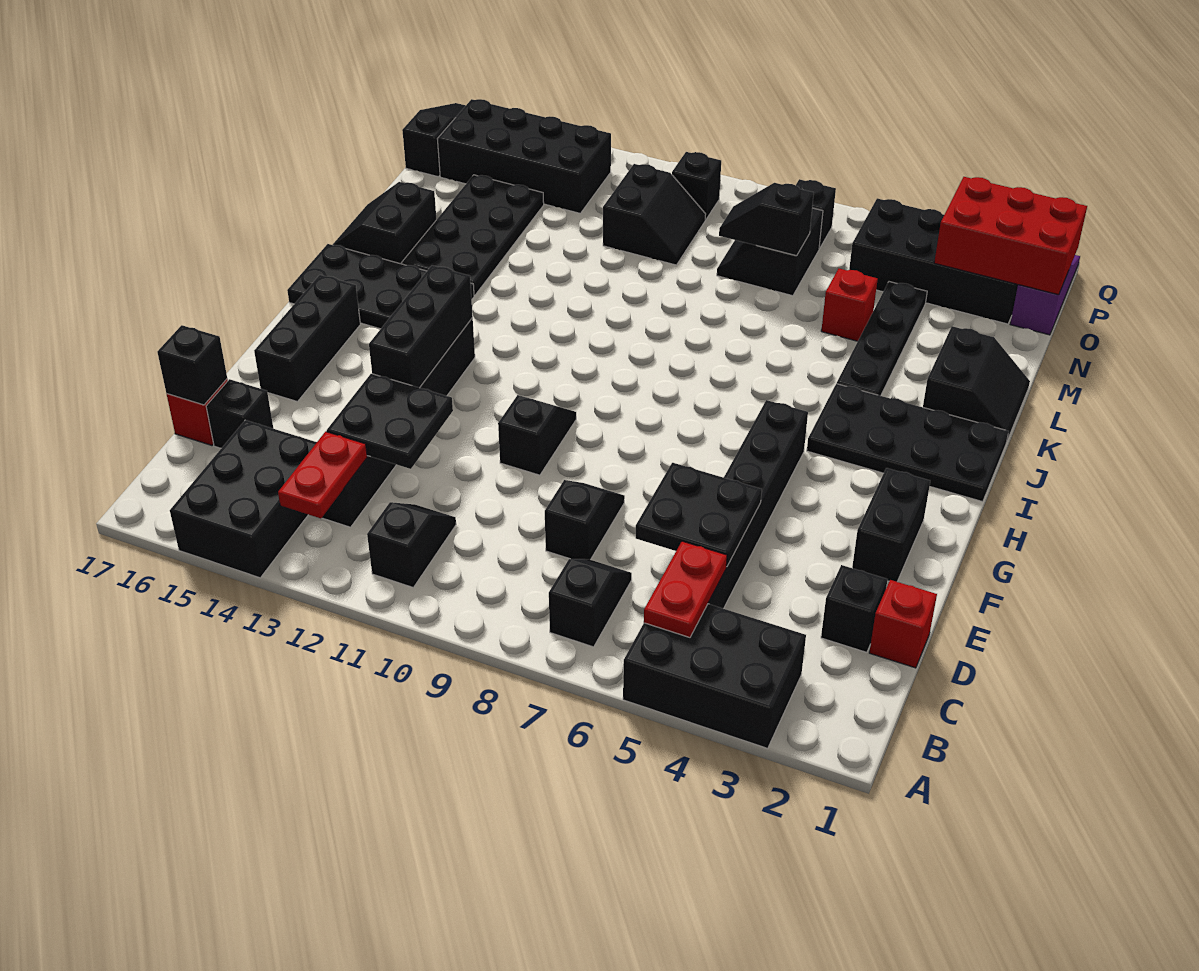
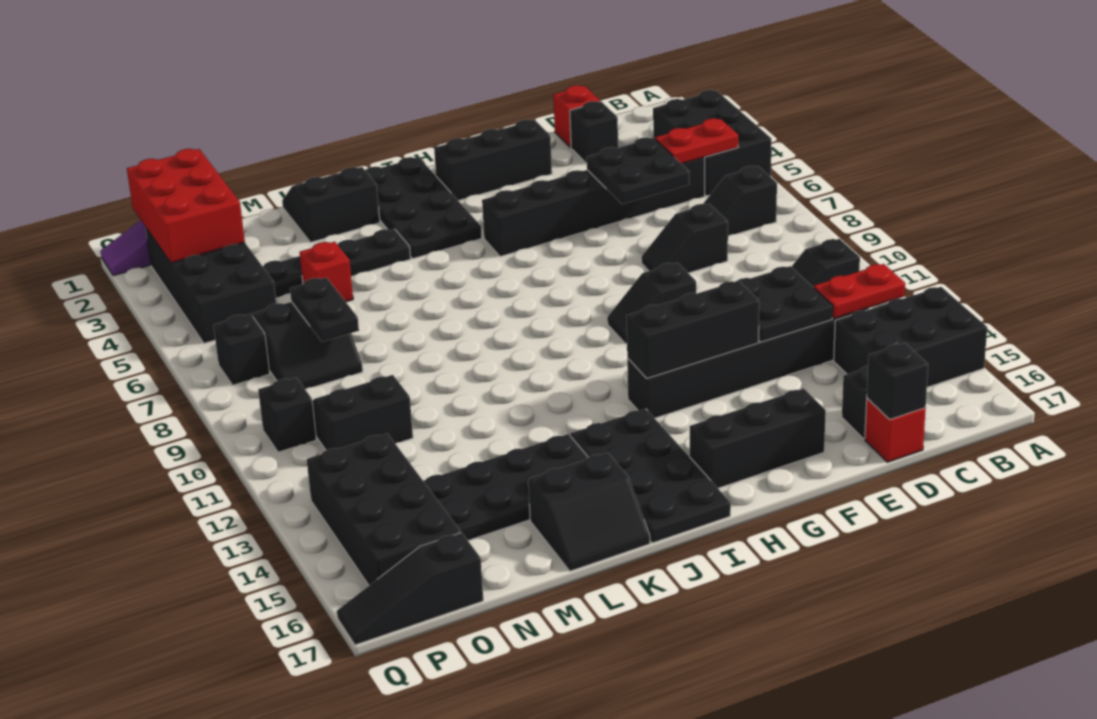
black 1x2 brick [852,468,930,582] -> black 1x3 brick [434,120,552,201]
black 1x2 slope [719,183,814,256] -> black 1x2 plate [290,278,359,342]

